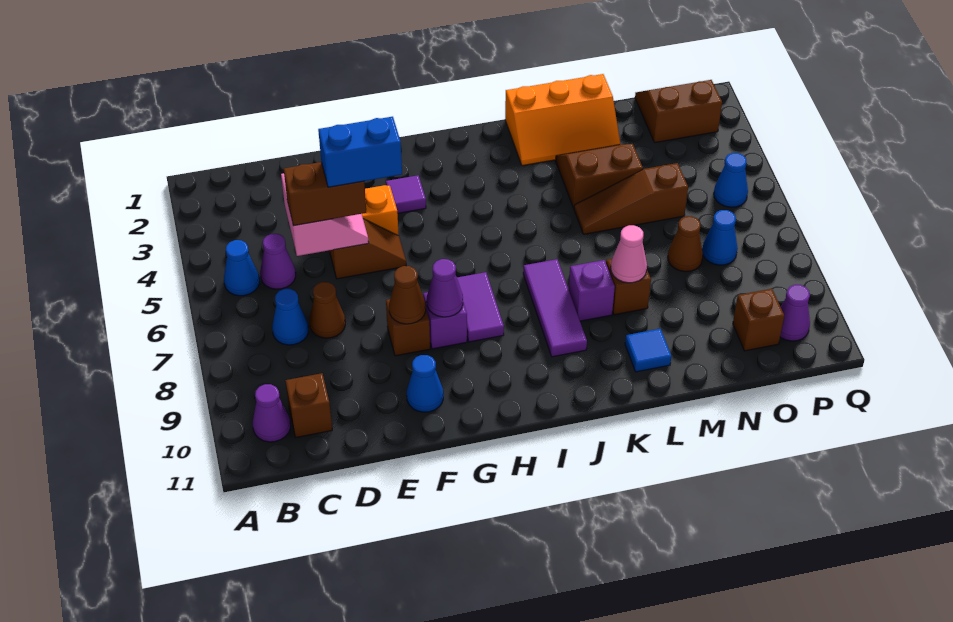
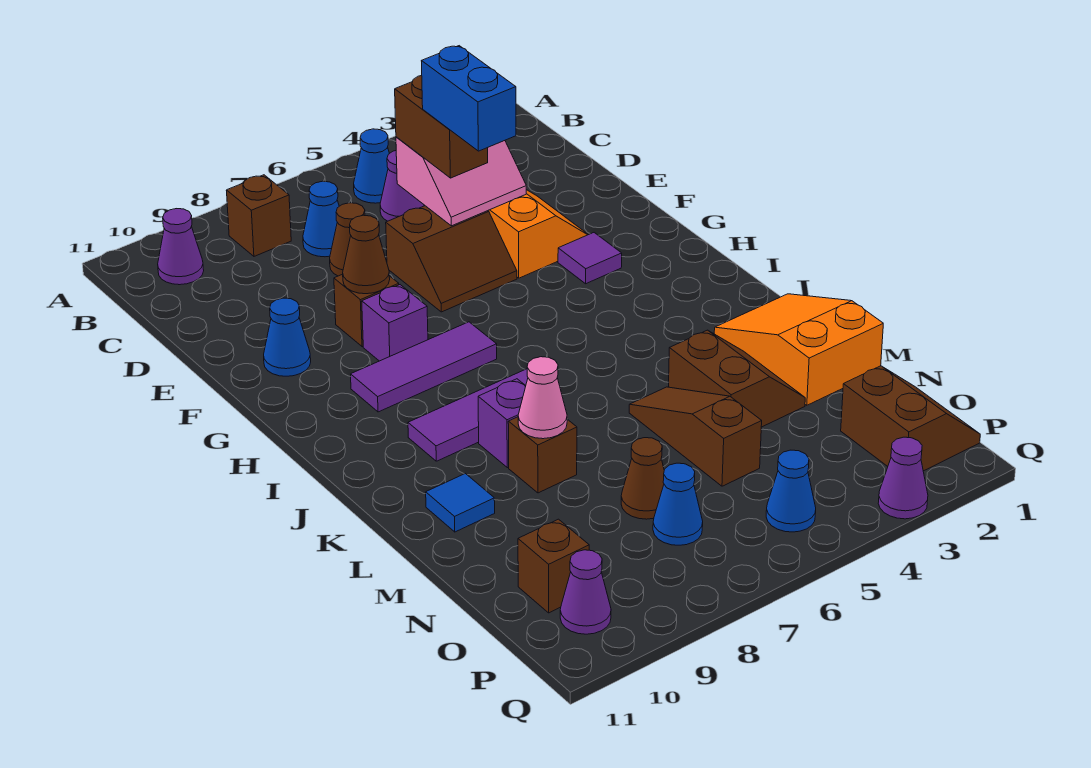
brown 1x1 brick [285,373,332,437] -> brown 1x1 brick moved to [226,175,291,256]
brown 1x2 slope [330,219,406,279] -> brown 2x2 slope [386,206,517,312]
purple 1x1 cone [427,259,463,317] -> purple 1x1 cone moved to [878,437,928,519]
purple 1x2 tile [457,272,504,342] -> purple 1x3 tile [351,322,497,412]
orange 2x3 slope [505,74,620,166] -> orange 2x3 slope turned to [714,294,883,405]

